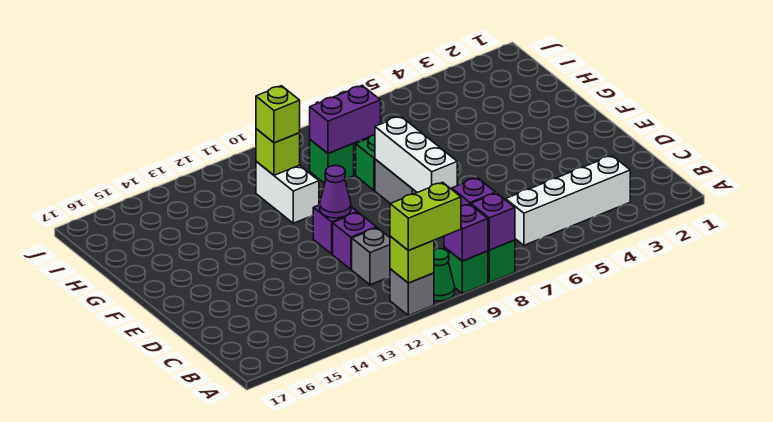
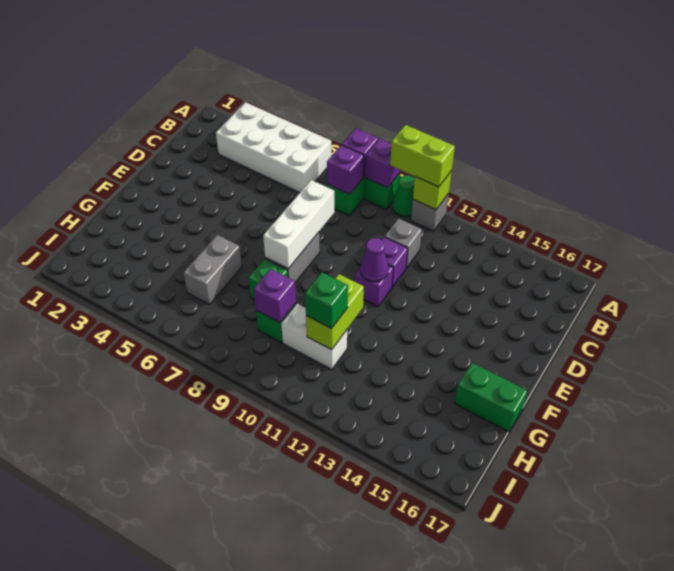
white 1x4 brick [506,156,630,245] -> white 2x4 brick [216,102,332,193]
none -> grey 1x2 brick [183,235,242,304]
white 1x2 brick [256,161,319,223] -> white 1x2 brick turned to [281,304,347,369]
none -> green 1x2 brick [455,363,527,432]
purple 1x2 brick [310,85,381,154] -> purple 1x1 brick [254,269,296,323]
lime 1x1 brick [256,129,300,175] -> lime 1x2 brick [306,274,364,350]
lime 1x1 brick [256,86,300,143] -> green 1x1 brick [305,272,348,329]

